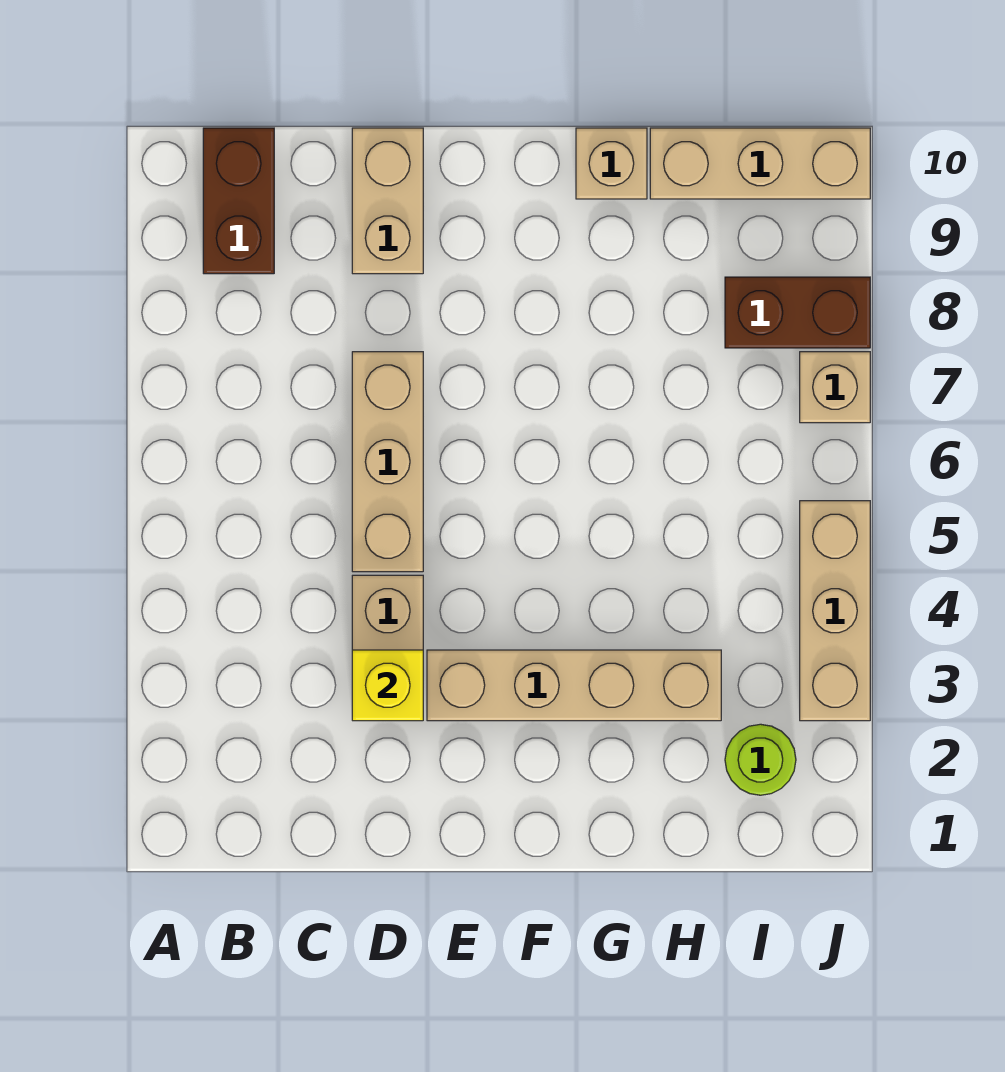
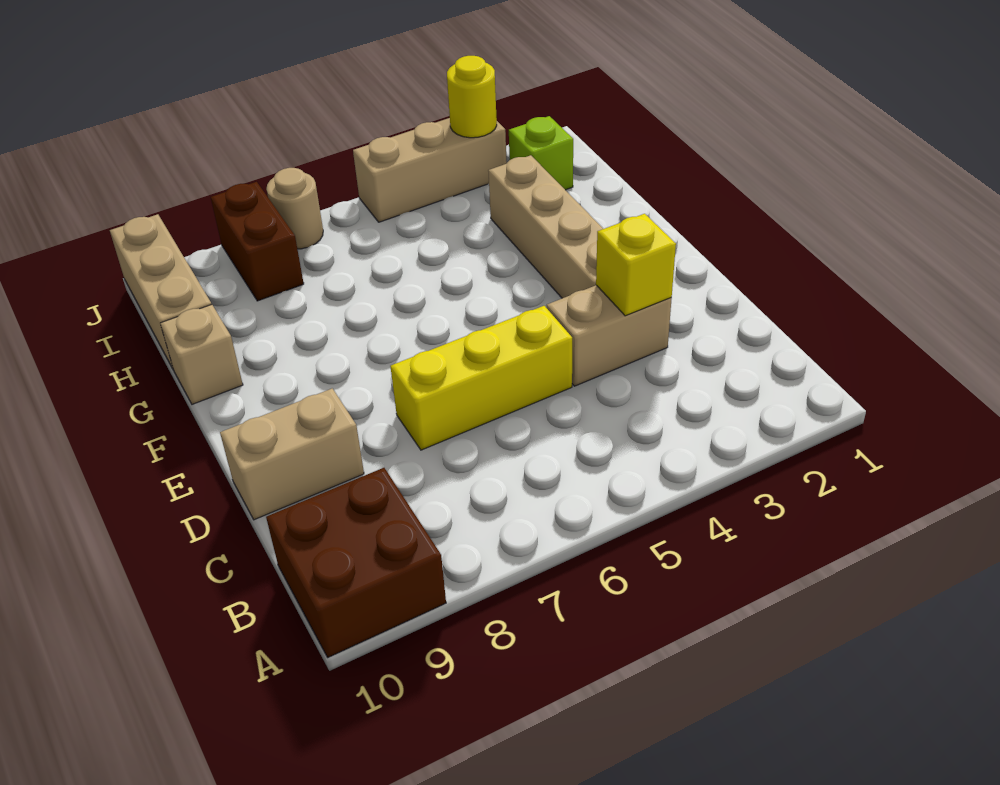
brown 1x2 brick [203,128,274,274] -> brown 2x2 brick [266,468,446,657]
tan 1x3 brick [352,352,423,572] -> yellow 1x3 brick [390,306,572,450]
lime 1x1 round brick [725,724,796,795] -> lime 1x1 brick [509,116,573,190]
none -> yellow 1x1 round brick [447,56,497,138]
tan 1x1 brick [800,352,870,423] -> tan 1x1 round brick [266,168,323,249]

